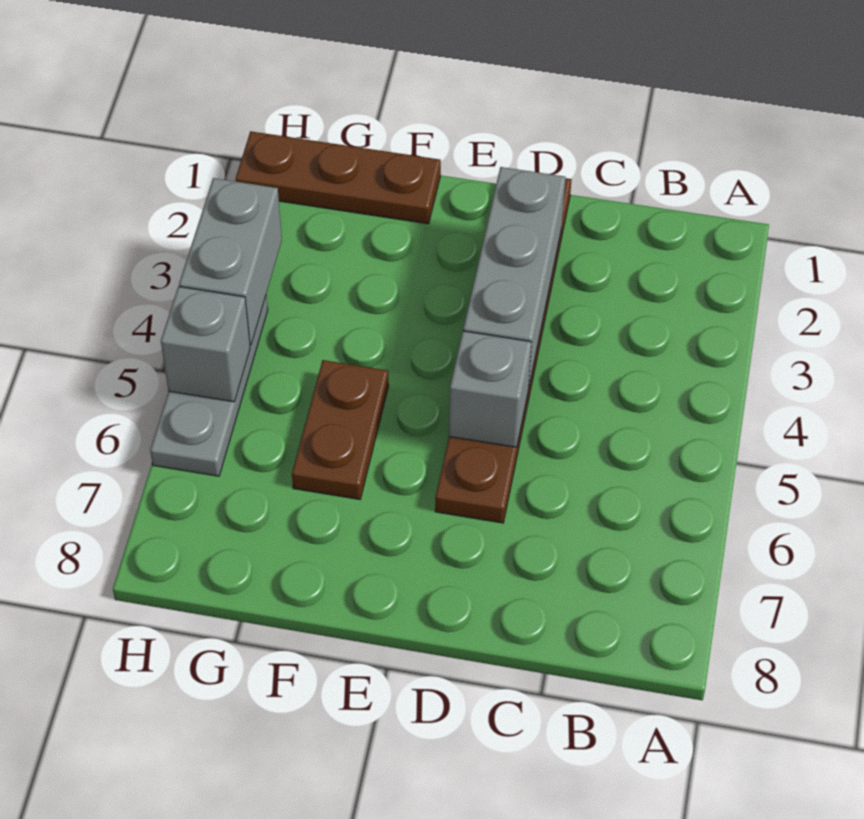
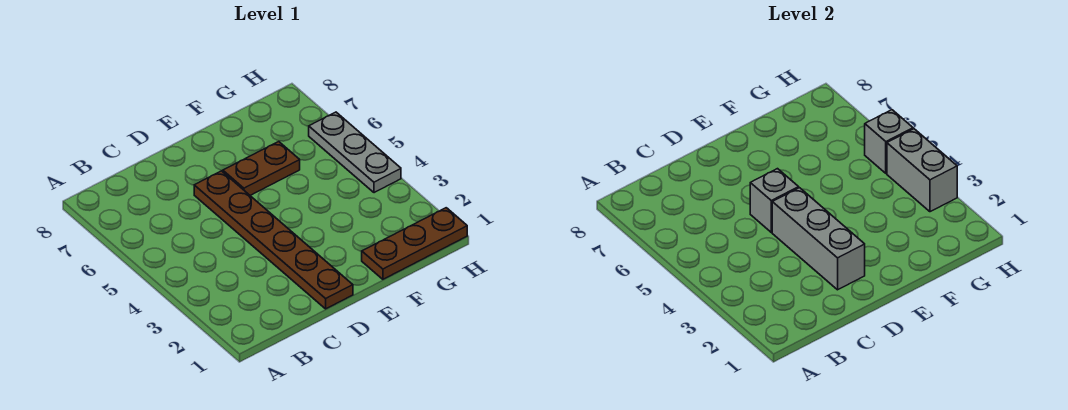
brown 1x2 plate [292,360,389,500] -> brown 1x2 plate turned to [223,142,300,195]

